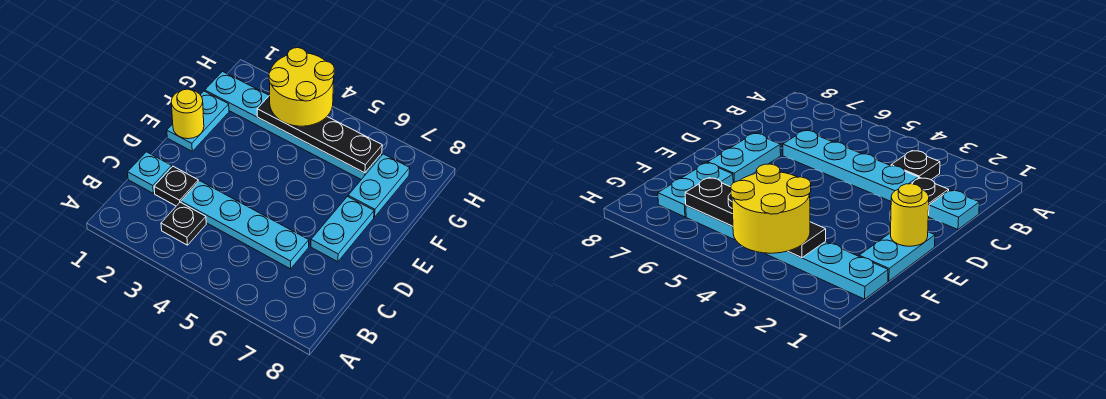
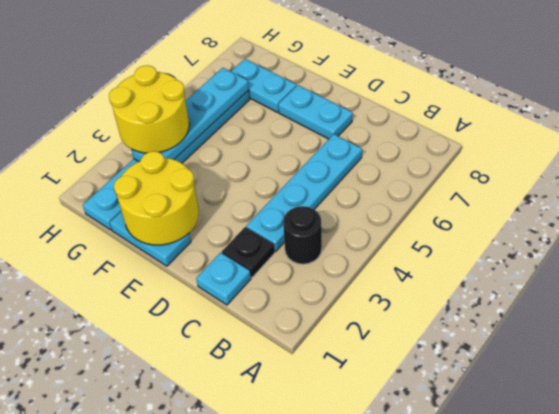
black 1x1 plate [161,202,206,245] -> black 1x1 round brick [283,206,322,264]
yellow 1x1 round brick [171,89,204,139] -> yellow 2x2 round brick [114,151,199,245]
black 1x4 plate [257,95,382,173] -> cyan 1x4 plate [131,68,249,161]

